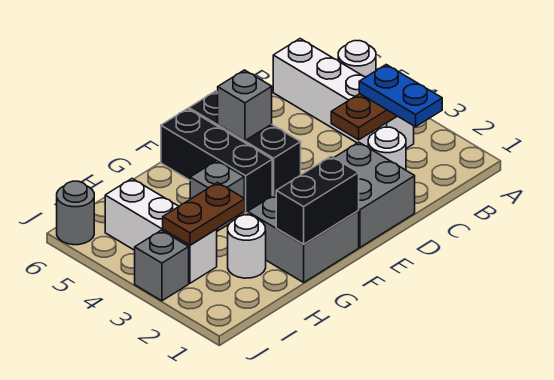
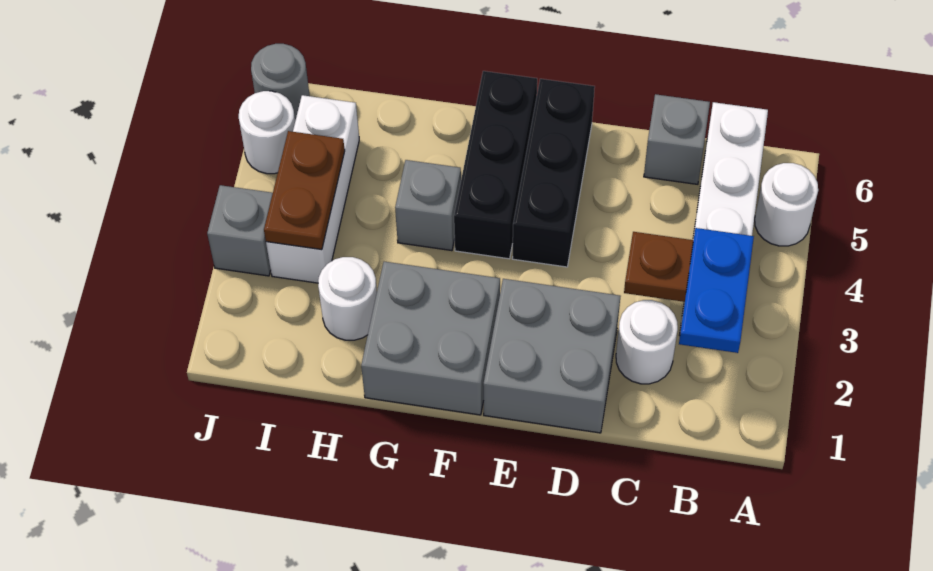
grey 1x1 brick [218,70,272,141] -> grey 1x1 brick moved to [644,94,710,184]
black 1x2 brick [276,156,359,244] -> none
brown 1x2 plate [163,183,245,245] -> brown 1x2 plate turned to [264,131,345,250]
none -> white 1x1 round brick [239,91,295,174]

